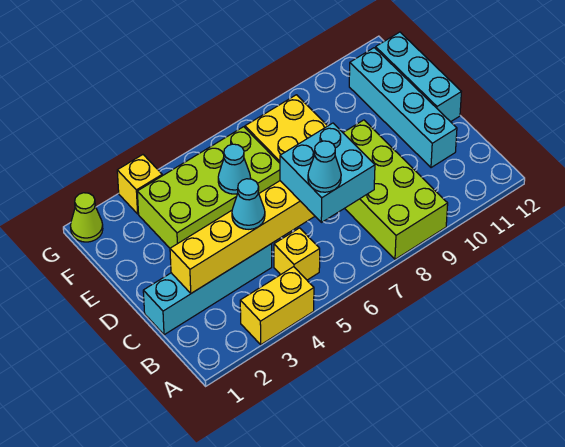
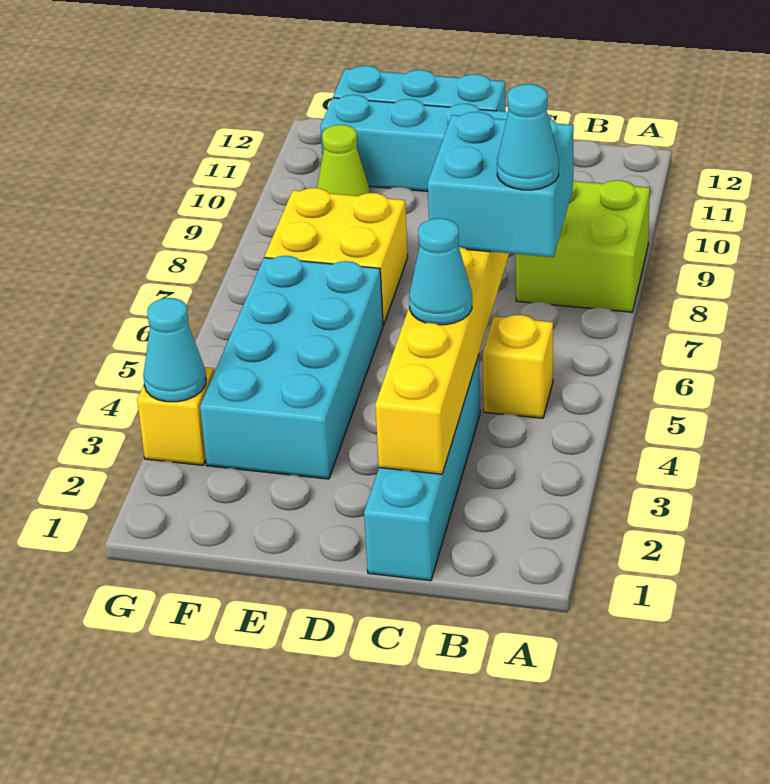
yellow 1x2 brick [240,267,314,345] -> none
lime 2x4 brick [343,120,448,259] -> lime 2x2 brick [516,180,650,312]
lime 2x4 brick [137,127,280,248] -> cyan 2x4 brick [200,256,383,479]
cyan 1x1 cone [218,144,251,194] -> cyan 1x1 cone moved to [143,298,206,402]
lime 1x1 cone [70,193,103,242] -> lime 1x1 cone moved to [317,125,370,196]

